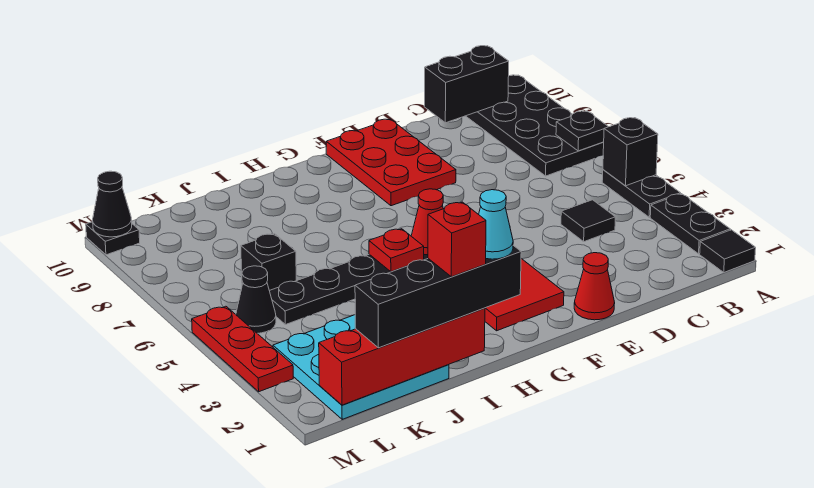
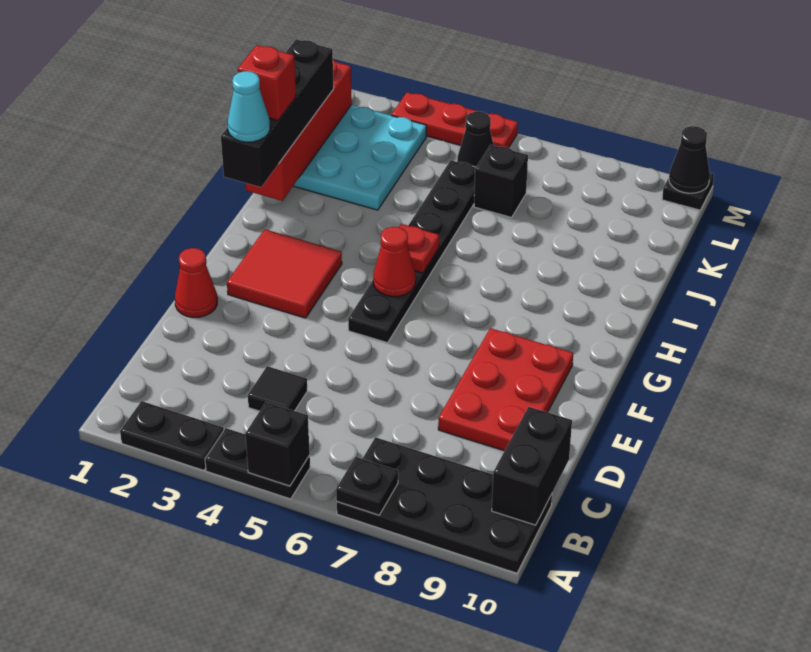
black 1x1 tile [700,230,756,272] -> none
red 2x3 plate [326,119,456,206] -> red 2x3 plate turned to [438,328,573,451]

